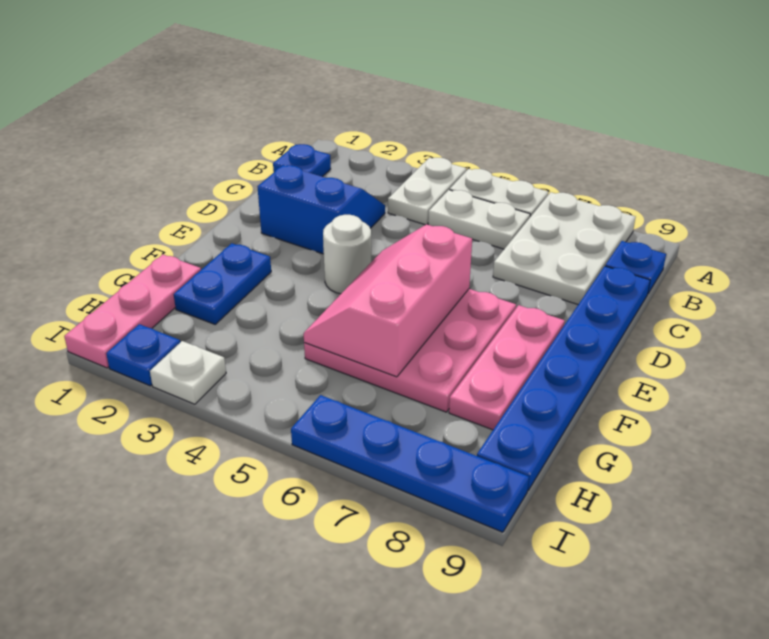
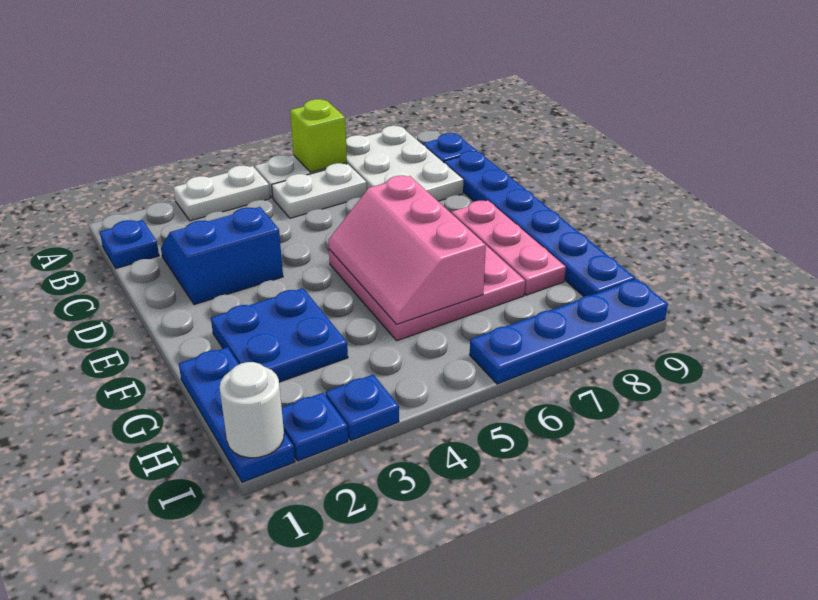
white 1x2 plate [388,158,466,225] -> white 1x2 plate turned to [173,166,270,221]
none -> lime 1x1 brick [290,99,347,172]
white 1x1 round brick [323,215,371,294] -> white 1x1 round brick moved to [220,362,284,458]
blue 1x2 plate [174,243,271,324] -> blue 2x2 plate [211,288,348,382]
pink 1x3 plate [64,255,201,368] -> blue 1x3 plate [179,347,295,482]
white 1x1 plate [150,341,226,404] -> blue 1x1 plate [326,375,399,440]

